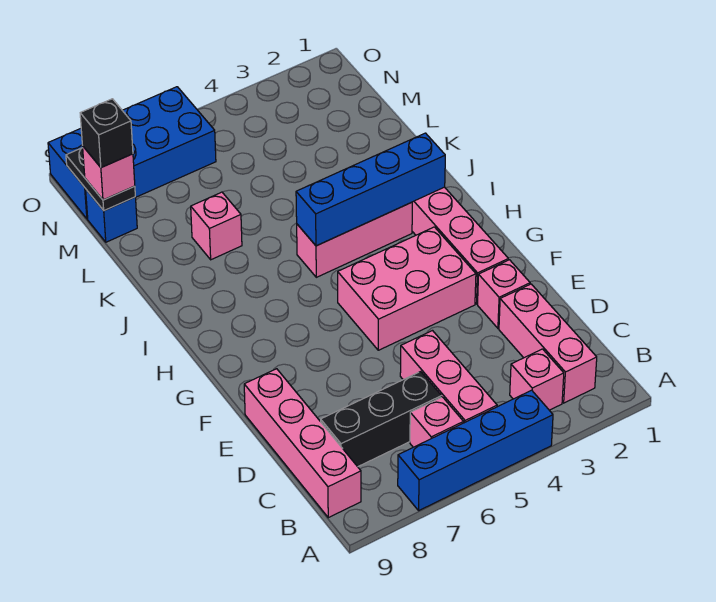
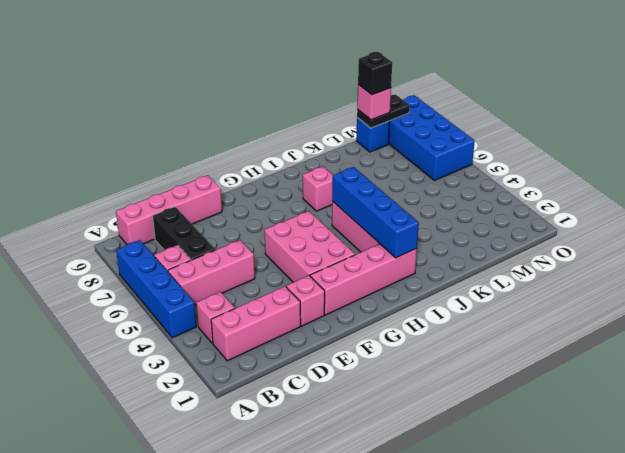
pink 1x1 brick [191,192,242,260] -> pink 1x1 brick moved to [303,167,333,211]

